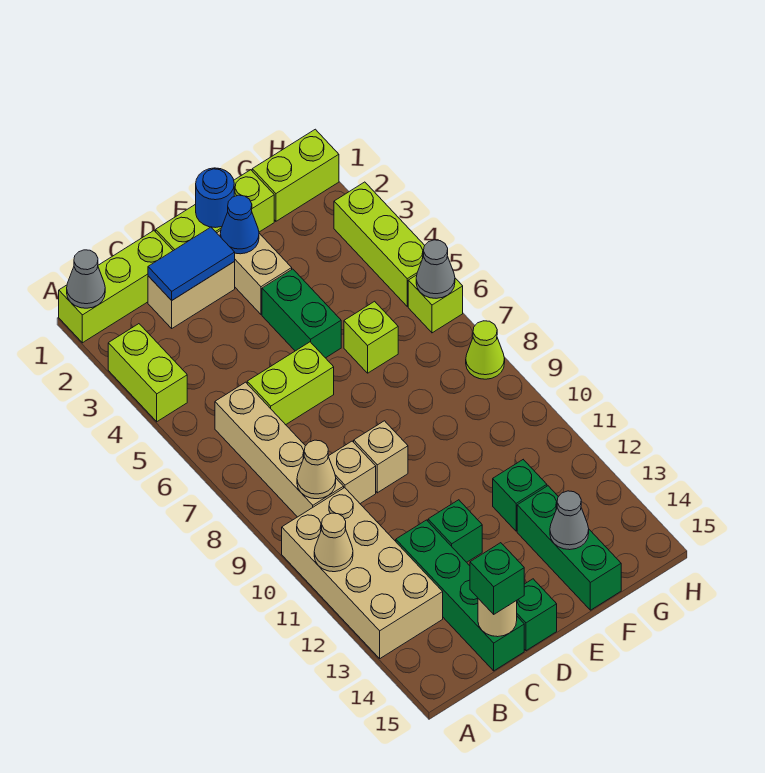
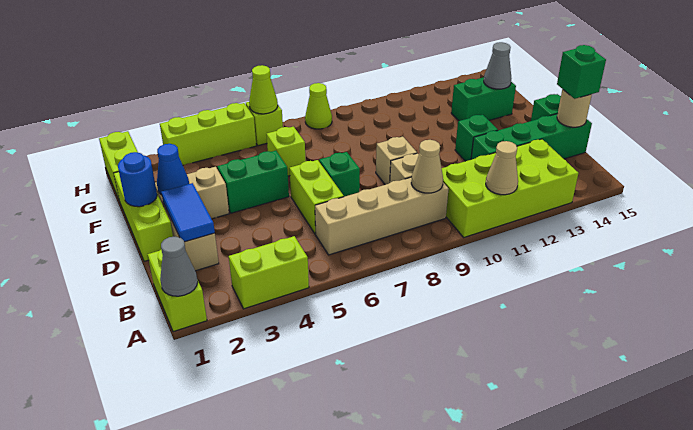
lime 1x3 brick [59,231,173,343] -> lime 1x2 brick [148,250,207,332]
tan 2x4 brick [282,488,443,658] -> lime 2x4 brick [442,139,578,237]
green 1x1 brick [493,460,547,531] -> green 1x1 brick moved to [319,152,360,197]
green 1x3 brick [517,486,621,610] -> green 1x2 brick [451,77,516,121]
grey 1x1 cone [416,240,455,298] -> lime 1x1 cone [249,65,278,114]

